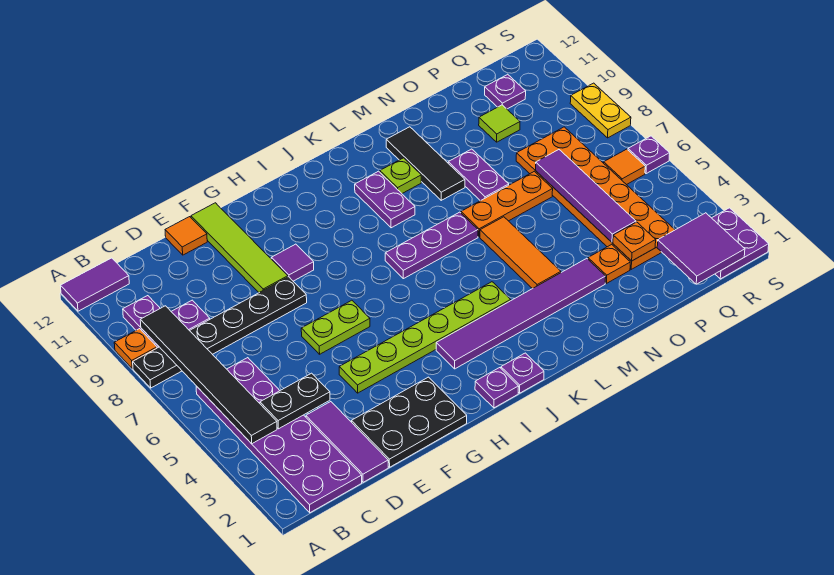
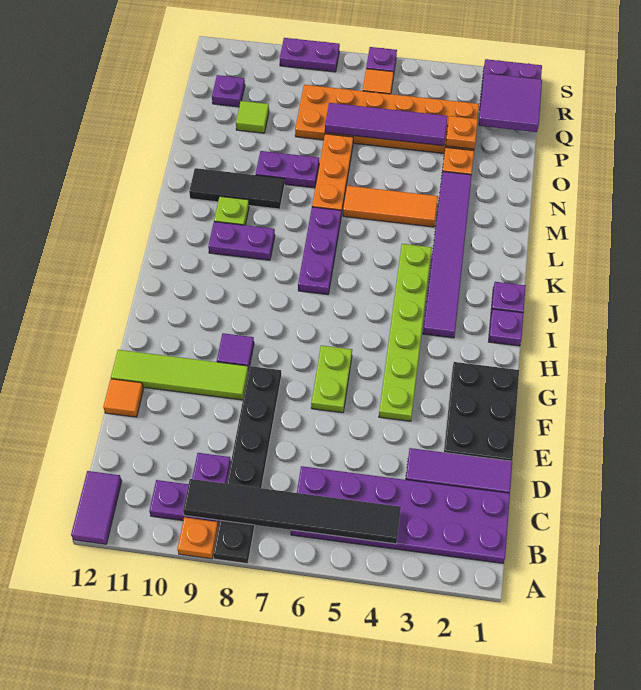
black 1x2 plate [260,373,330,429] -> none
yellow 1x2 plate [570,83,631,138] -> purple 1x2 plate [280,38,340,72]

